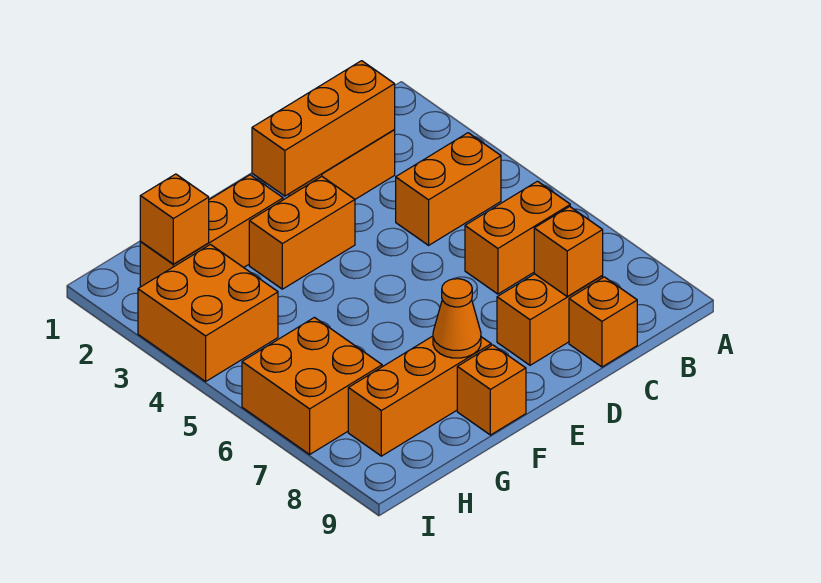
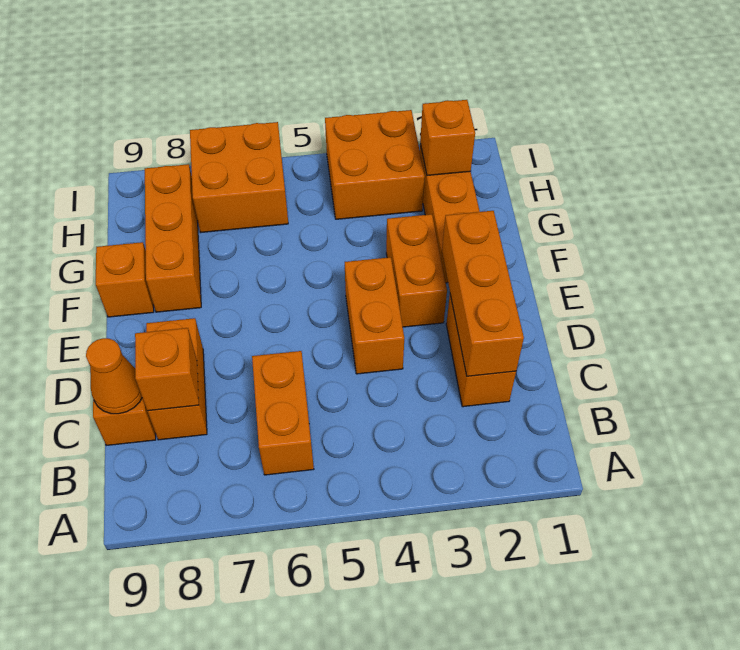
orange 1x2 brick [396,133,501,245] -> orange 1x2 brick moved to [345,257,404,374]
orange 1x1 cone [433,279,481,358] -> orange 1x1 cone moved to [86,338,142,414]

